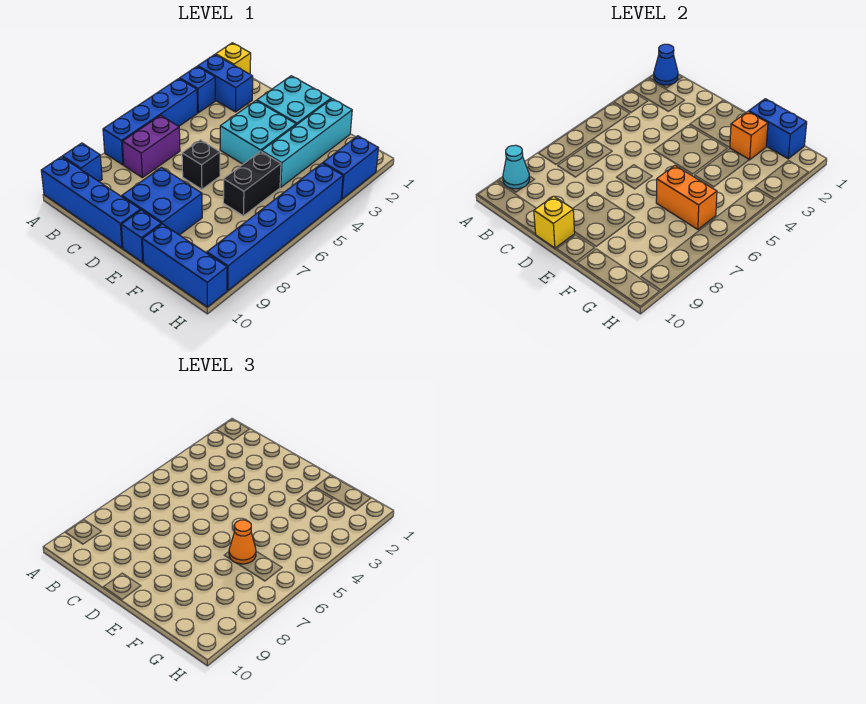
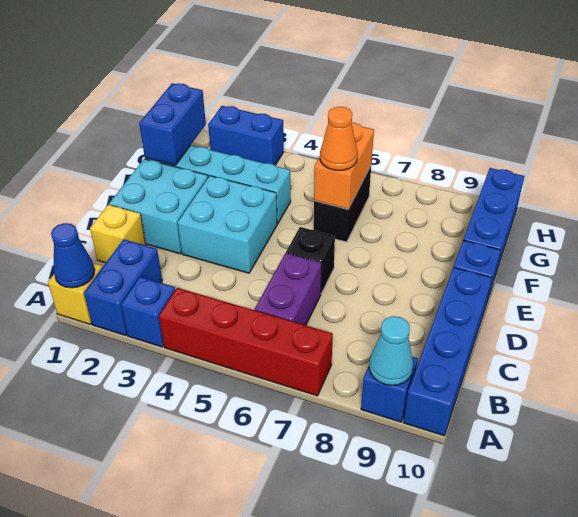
blue 1x4 brick [103,79,197,165] -> red 1x4 brick [159,288,333,396]
purple 1x2 brick [122,115,180,178] -> purple 1x2 brick turned to [255,253,321,325]
blue 2x2 brick [121,168,202,235] -> none
yellow 1x1 brick [534,196,575,248] -> yellow 1x1 brick moved to [90,205,146,263]
orange 1x1 brick [730,112,768,160] -> none
black 1x2 brick [223,151,281,216] -> black 1x2 brick turned to [314,166,371,242]
blue 1x6 brick [207,163,343,291] -> none

